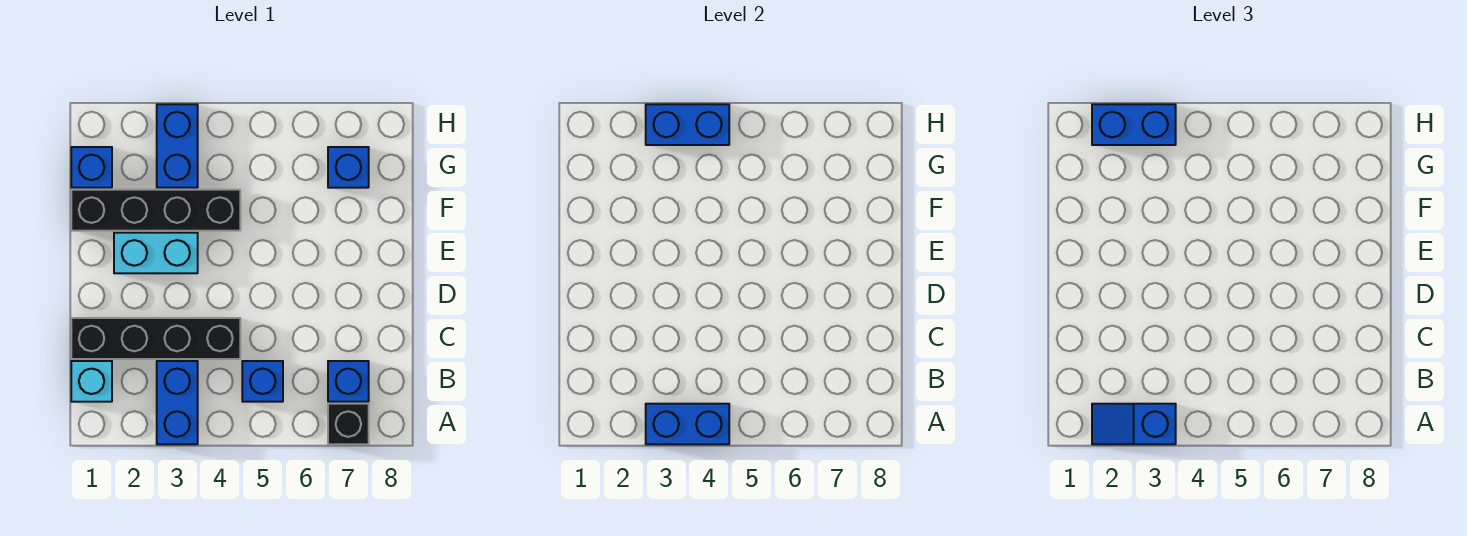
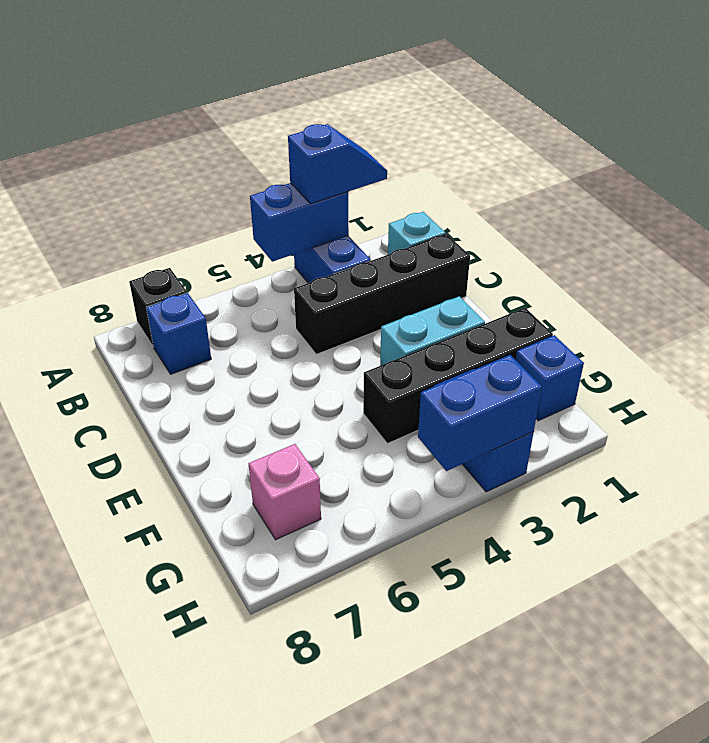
blue 1x1 brick [242,361,283,402] -> none
blue 1x1 brick [328,147,369,188] -> pink 1x1 brick [249,444,321,540]
blue 1x2 brick [1092,104,1176,145] -> none

